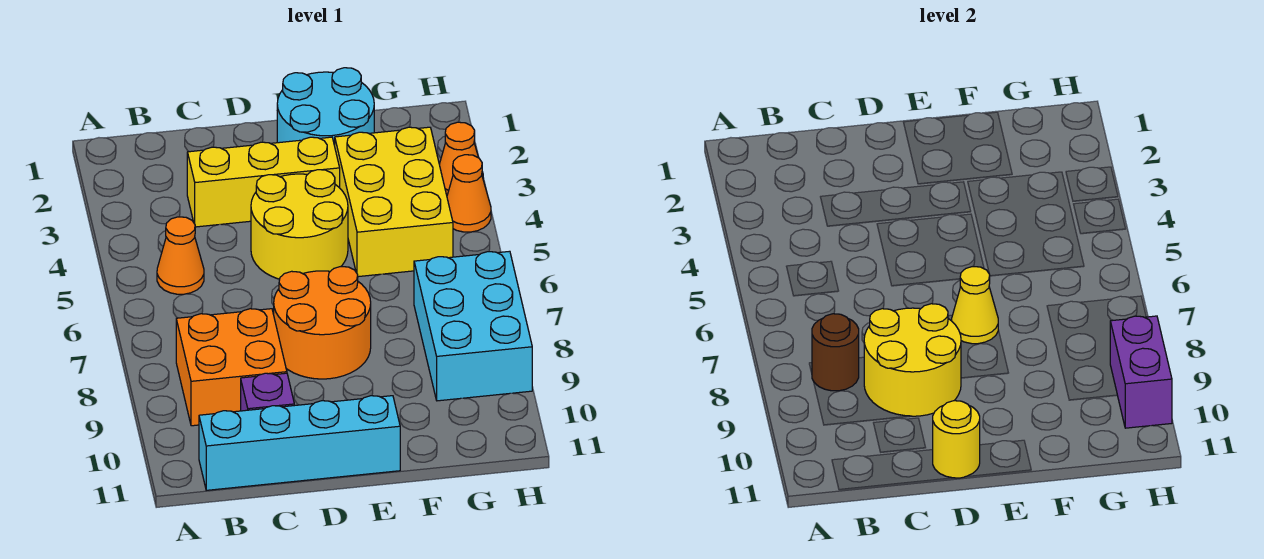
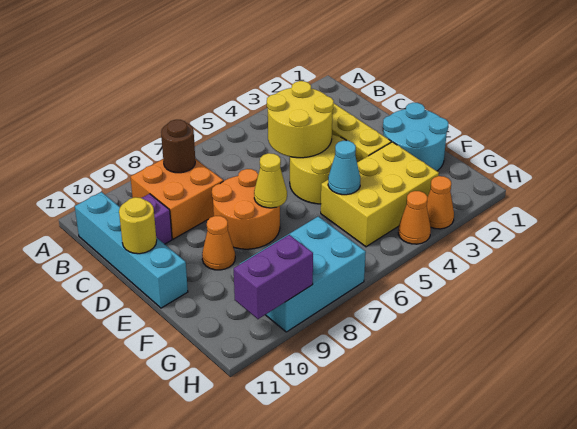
orange 1x1 cone [157,217,204,294] -> orange 1x1 cone moved to [202,216,235,270]
yellow 2x2 round brick [864,304,961,416] -> yellow 2x2 round brick moved to [267,81,334,158]
none -> cyan 1x1 cone [328,141,360,195]

